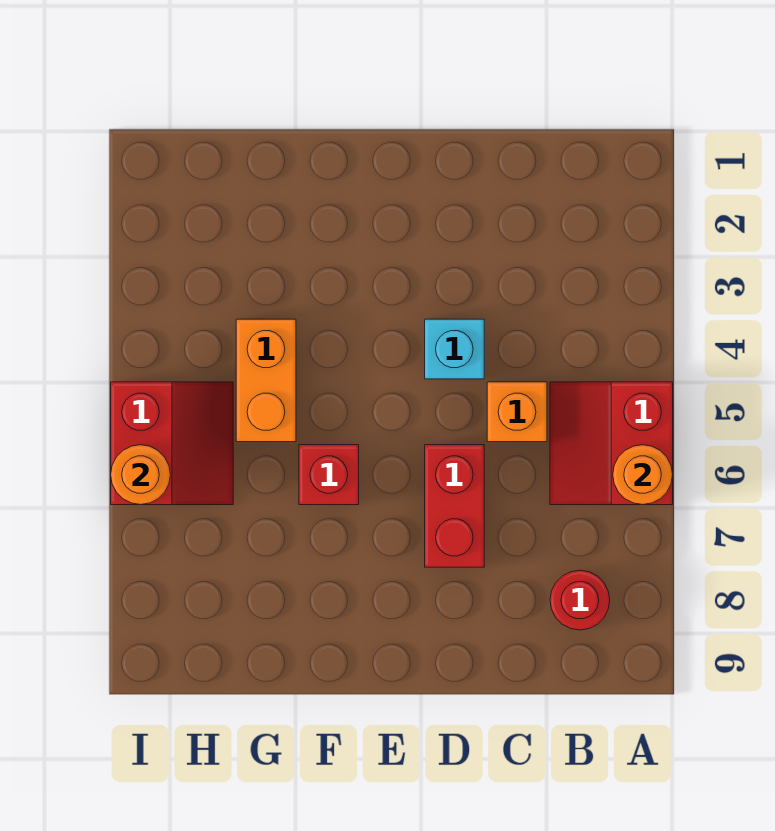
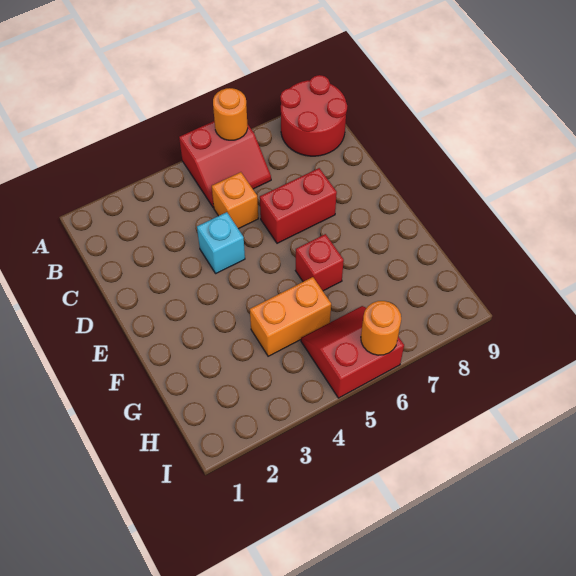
red 1x1 round brick [550,570,610,630] -> red 2x2 round brick [280,75,347,156]

